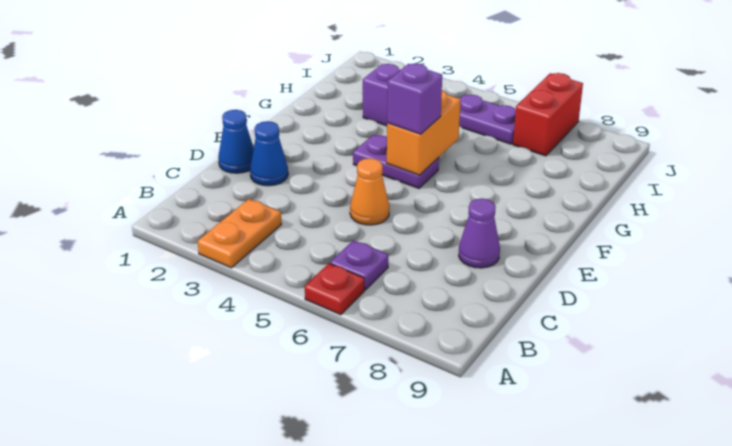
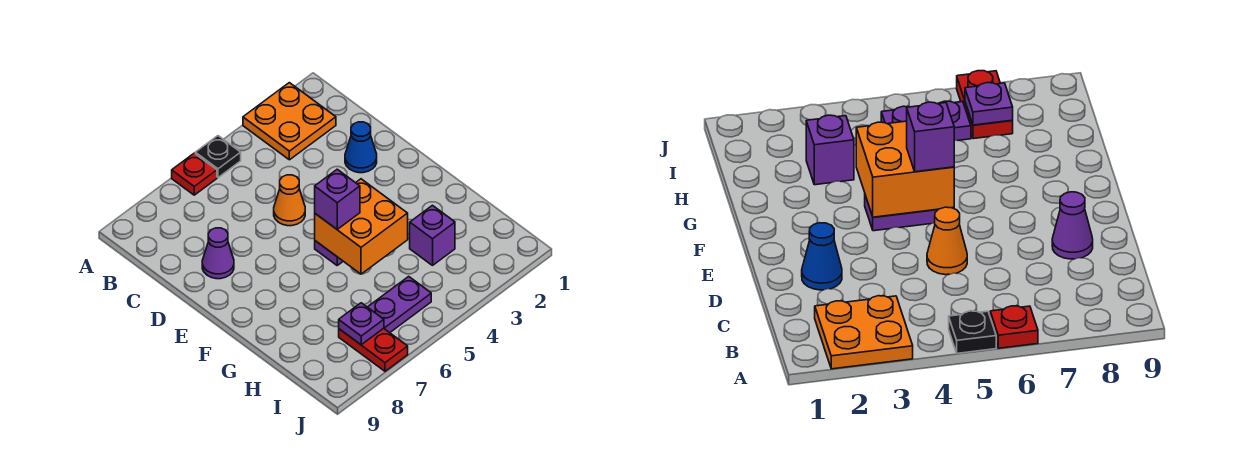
orange 1x2 plate [198,199,282,268] -> orange 2x2 plate [243,83,336,160]
none -> black 1x1 plate [195,136,241,177]
purple 1x1 plate [330,240,388,290] -> purple 1x1 plate moved to [339,303,384,345]
blue 1x1 cone [218,110,254,173] -> none
orange 1x2 brick [387,90,461,175] -> orange 2x2 brick [315,179,408,274]
red 1x2 brick [513,73,583,156] -> red 1x2 plate [339,328,408,371]

